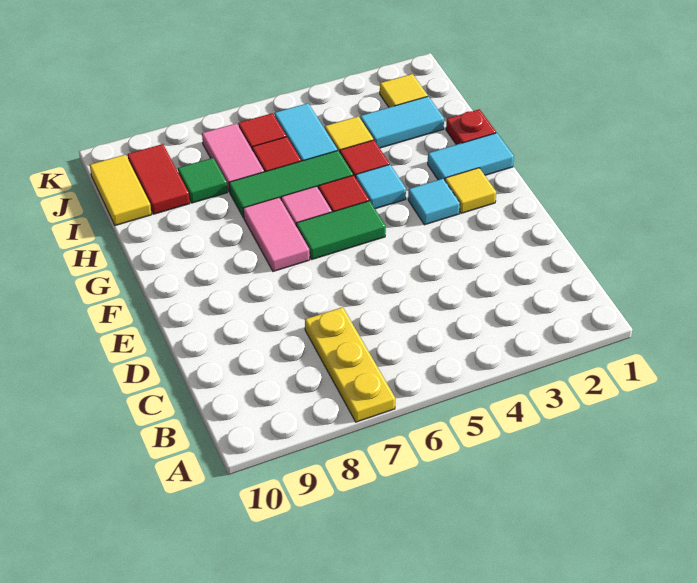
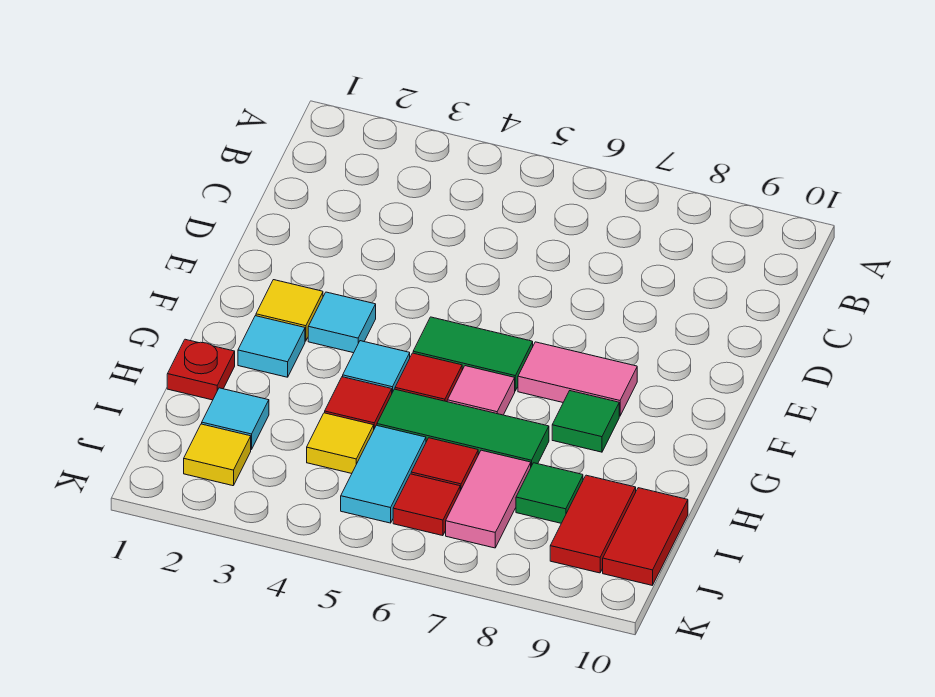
yellow 1x3 plate [305,307,395,422] -> none
pink 1x2 tile [243,197,310,271] -> pink 1x2 tile turned to [518,342,637,416]
cyan 1x2 tile [428,133,514,180] -> cyan 1x1 tile [238,316,305,377]
none -> green 1x1 tile [552,391,619,452]
cyan 1x2 tile [360,96,444,148] -> cyan 1x1 tile [202,388,269,450]
yellow 1x2 tile [90,155,152,226] -> red 1x2 tile [603,488,688,585]

